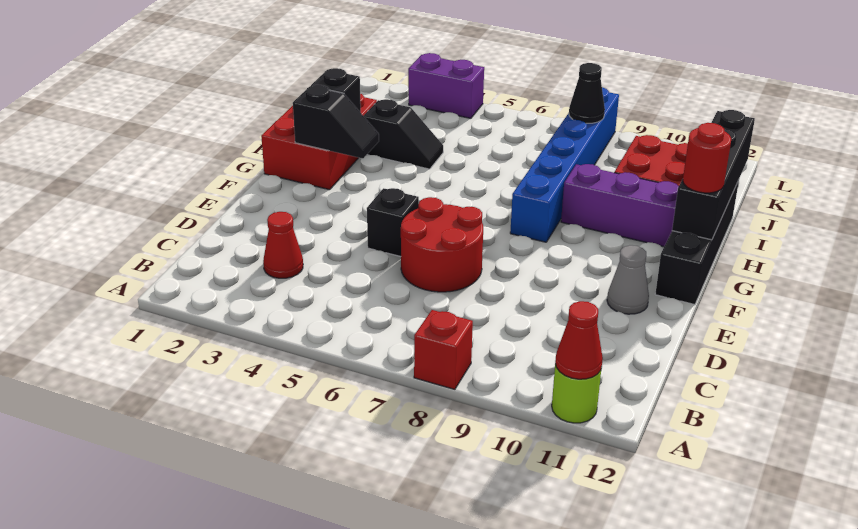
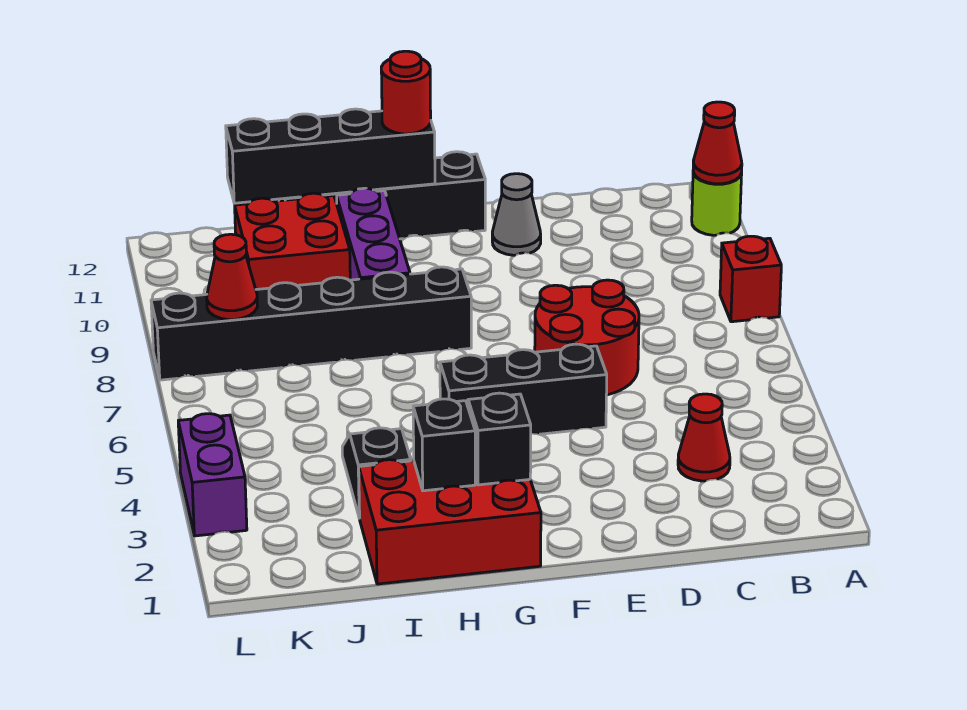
black 1x1 brick [367,188,419,256] -> black 1x3 brick [440,344,607,434]
blue 1x6 brick [510,87,619,242] -> black 1x6 brick [151,267,471,380]
black 1x1 cone [569,63,605,123] -> red 1x1 cone [207,234,257,320]

